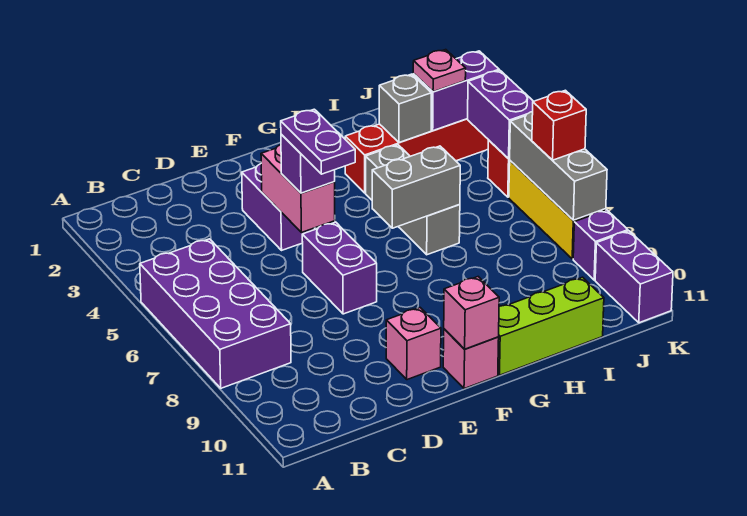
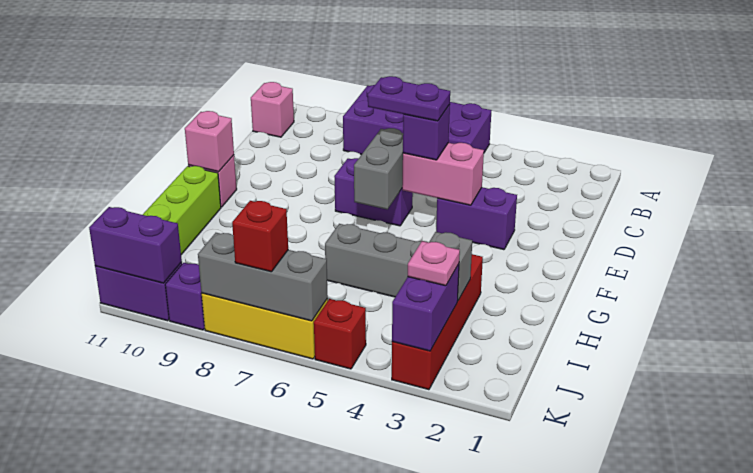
pink 1x1 brick [386,308,441,380] -> pink 1x1 brick moved to [251,82,294,137]
grey 1x2 brick [372,146,460,228] -> grey 1x2 brick moved to [354,128,403,209]
purple 1x2 brick [468,70,533,159] -> purple 1x2 brick moved to [89,207,182,283]

